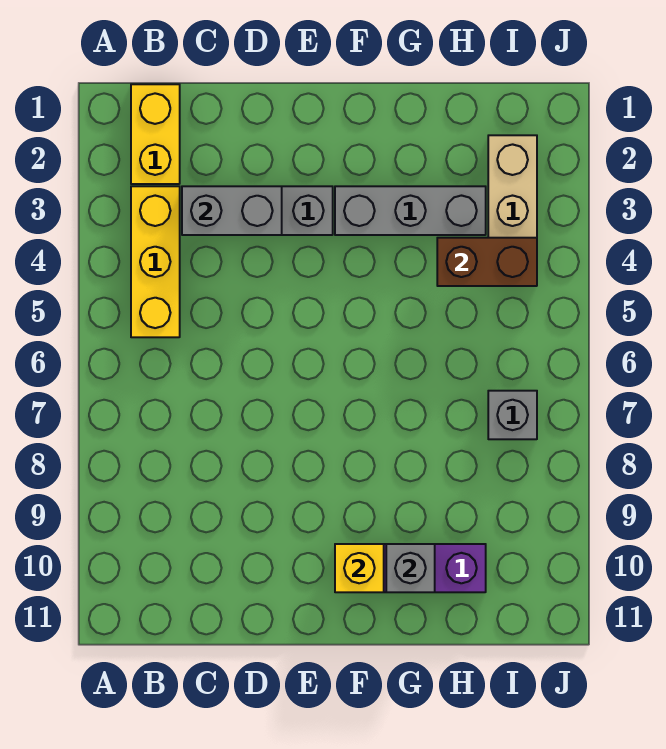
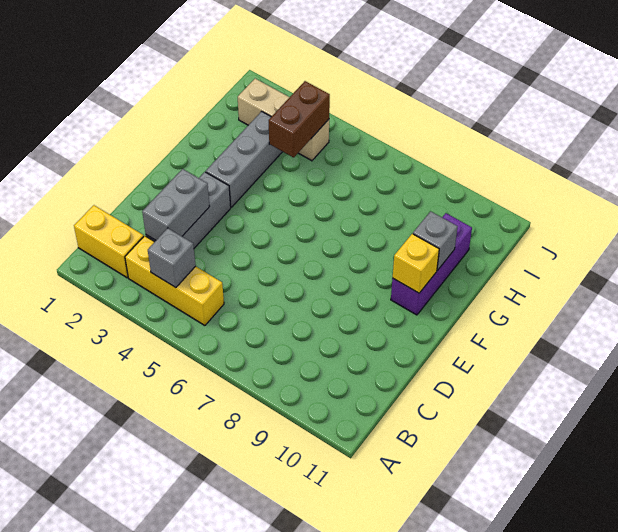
grey 1x1 brick [488,391,537,439] -> grey 1x1 brick moved to [148,228,196,288]

